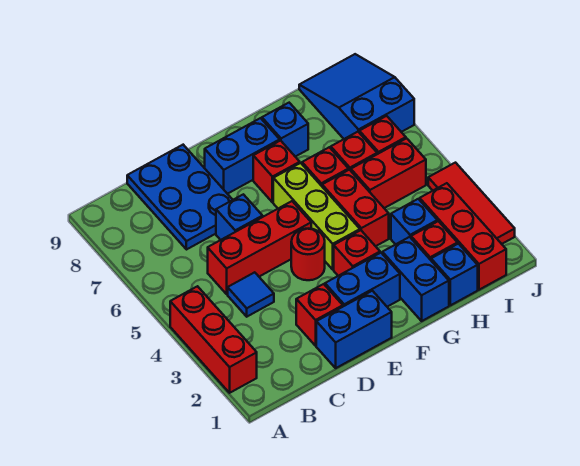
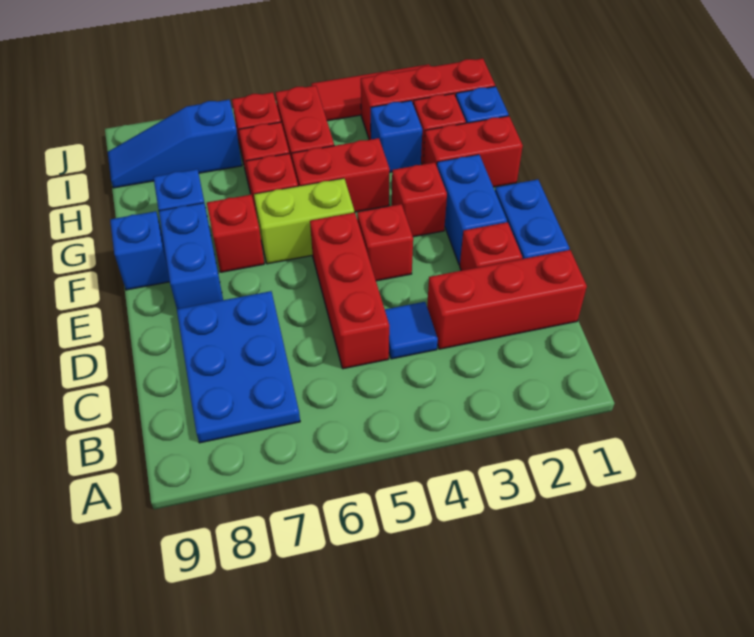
red 1x3 brick [170,286,257,393] -> red 1x3 brick moved to [427,250,587,349]
blue 2x3 plate [127,145,233,250] -> blue 2x3 plate turned to [177,291,300,443]
blue 1x1 brick [216,194,263,240] -> blue 1x1 brick moved to [110,211,170,290]
red 1x1 round brick [291,229,325,280] -> red 1x1 brick [357,204,413,281]
lime 1x3 brick [273,163,360,269] -> lime 1x2 brick [254,178,354,264]
blue 1x2 brick [382,237,449,321] -> red 1x2 brick [423,116,523,187]
blue 2x3 slope [299,54,414,139] -> blue 1x3 slope [108,100,242,188]

